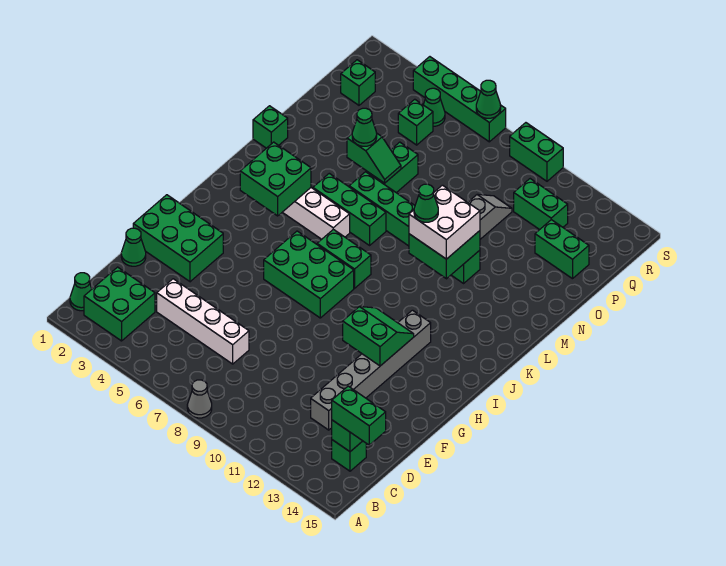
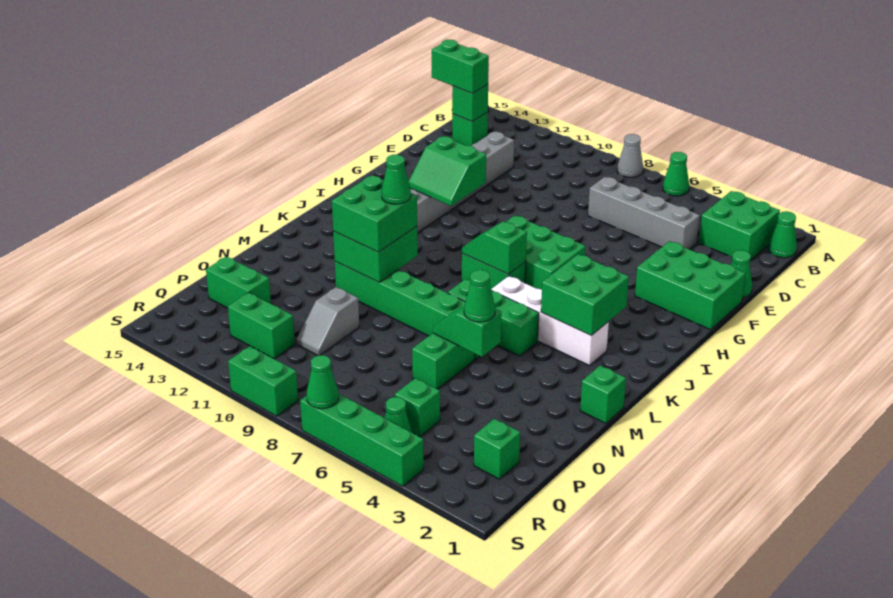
none -> green 1x1 cone [663,152,689,196]
white 1x4 brick [157,279,249,364] -> grey 1x4 brick [588,177,700,249]
none -> green 1x2 slope [462,221,527,274]
white 2x2 brick [409,185,480,259] -> green 2x2 brick [332,175,417,252]

